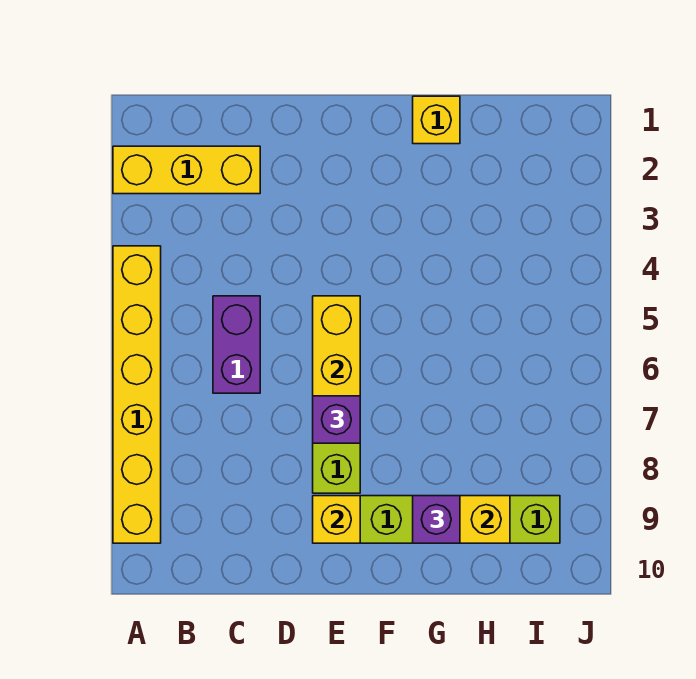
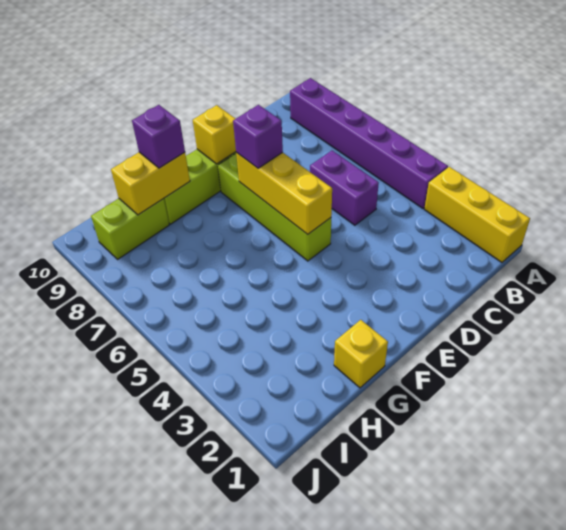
yellow 1x3 brick [113,146,260,194] -> yellow 1x3 brick turned to [424,167,530,262]
yellow 1x6 brick [113,246,161,543] -> purple 1x6 brick [290,78,448,208]

